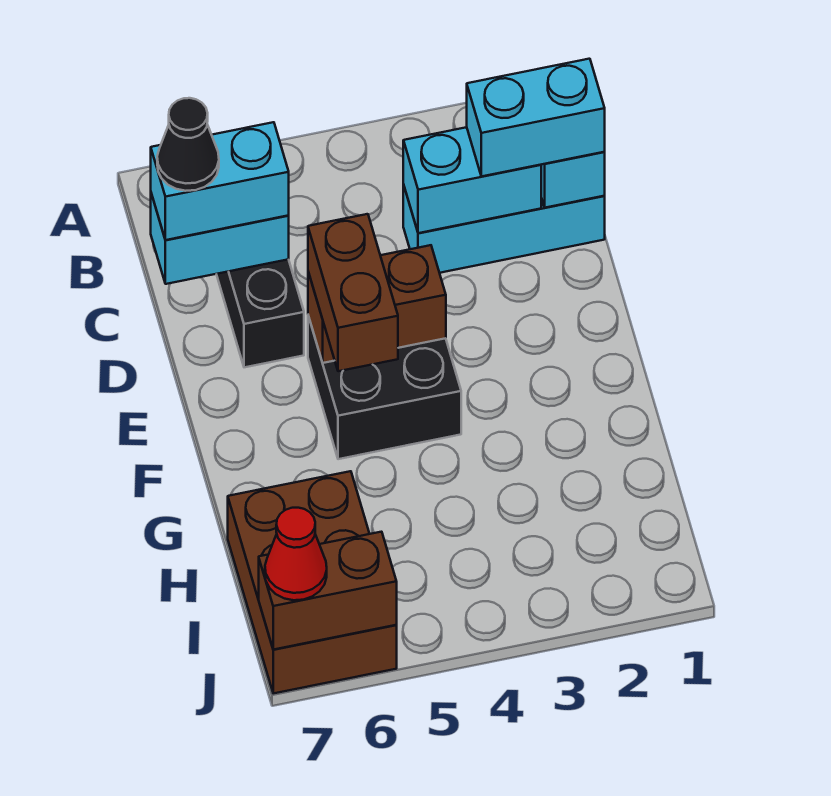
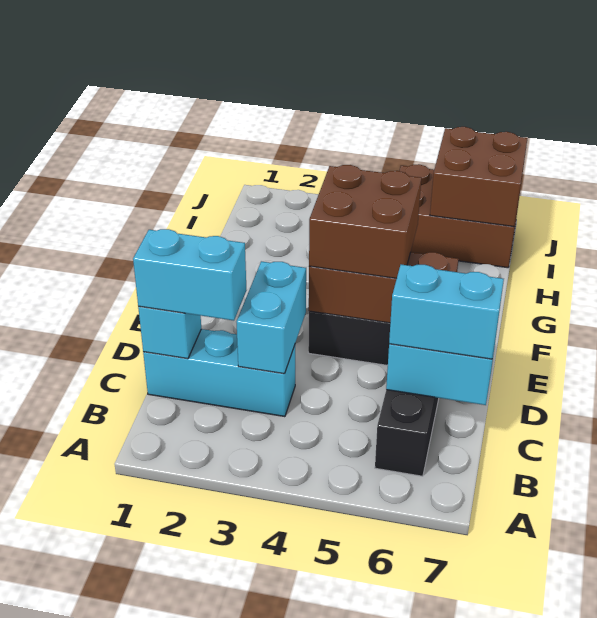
cyan 1x2 brick [403,127,541,233] -> cyan 1x2 brick turned to [236,261,306,374]
black 1x1 cone [157,98,219,191] -> none
brown 1x2 brick [308,245,446,363] -> brown 1x3 brick [309,252,458,323]
brown 1x2 brick [308,214,398,371] -> brown 2x2 brick [309,165,421,278]
brown 2x3 brick [228,471,397,693] -> brown 2x3 brick turned to [399,164,521,268]
brown 1x2 brick [259,532,397,650] -> brown 2x2 brick [430,127,528,227]
red 1x1 cone [265,508,327,600] -> none

